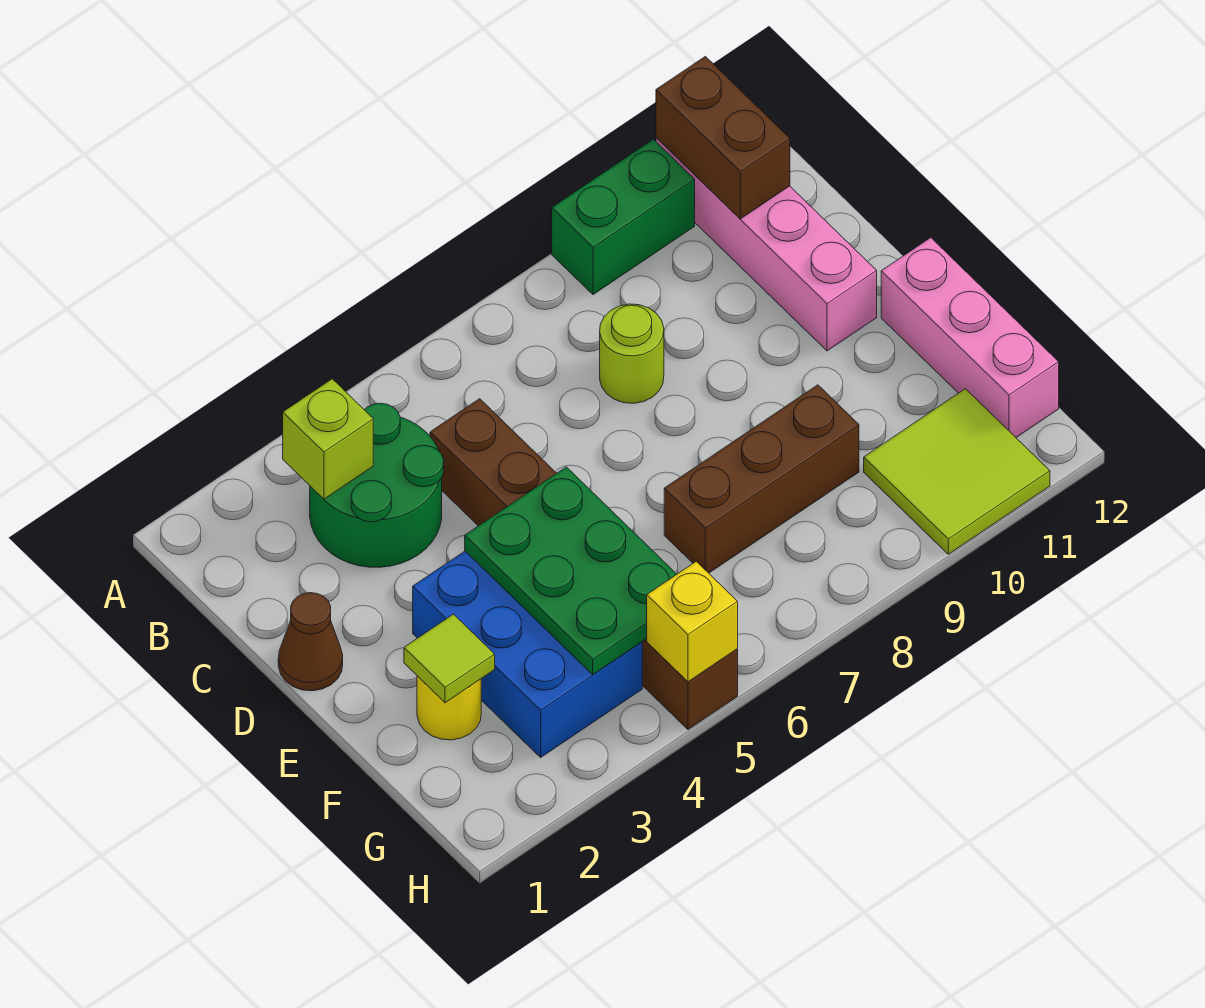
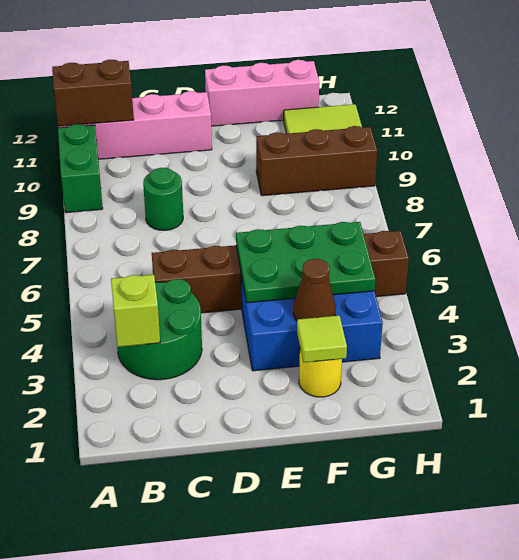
lime 1x1 round brick [600,304,664,403] -> green 1x1 round brick [143,168,183,230]
brown 1x1 cone [278,593,343,691] -> brown 1x1 cone moved to [293,259,336,321]
brown 1x3 brick [664,385,859,573] -> brown 1x3 brick turned to [256,126,377,196]
yellow 1x1 brick [647,561,738,682] -> none

